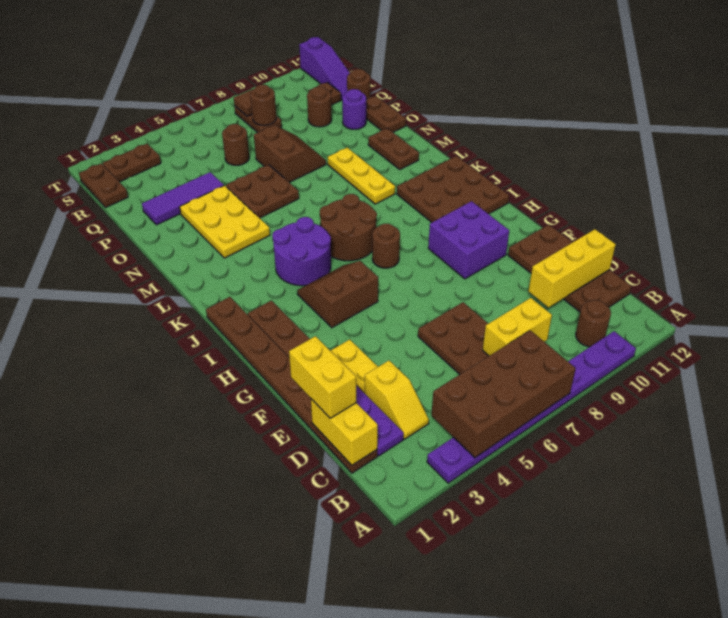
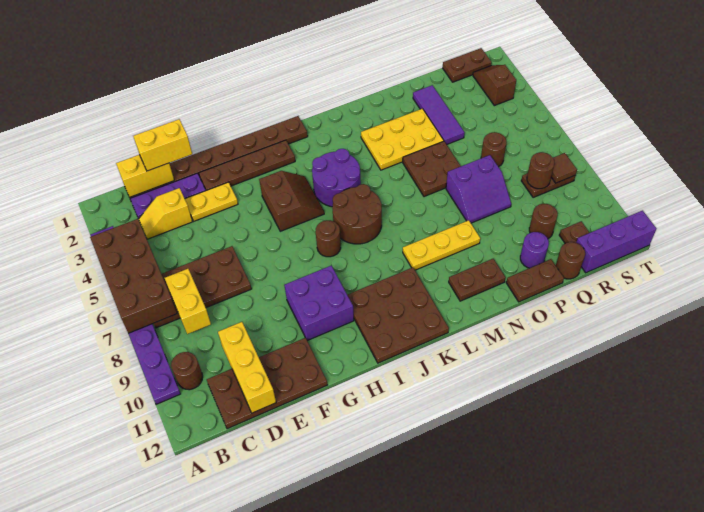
brown 2x2 slope [254,125,326,182] -> purple 2x2 slope [446,155,511,223]
purple 1x3 slope [299,37,350,100] -> purple 1x3 brick [576,211,657,273]
brown 1x2 plate [103,144,161,182] -> brown 1x2 slope [473,65,516,106]

